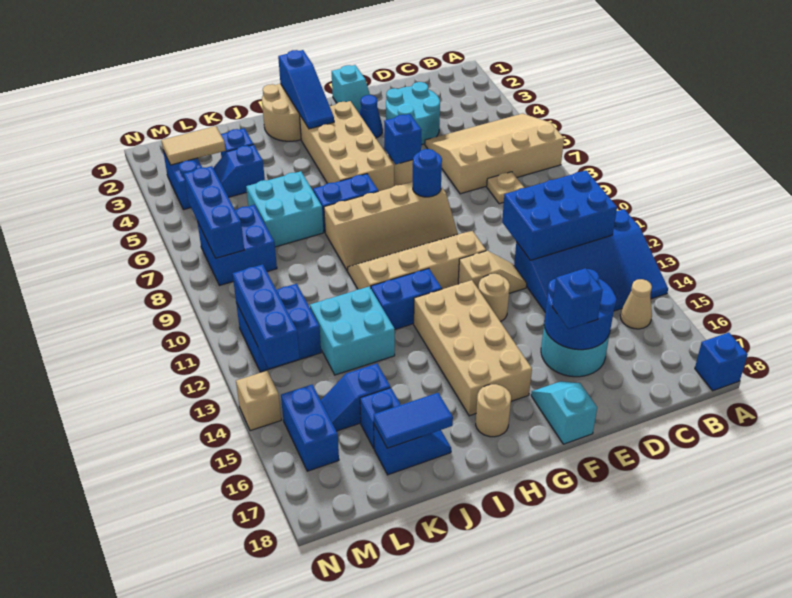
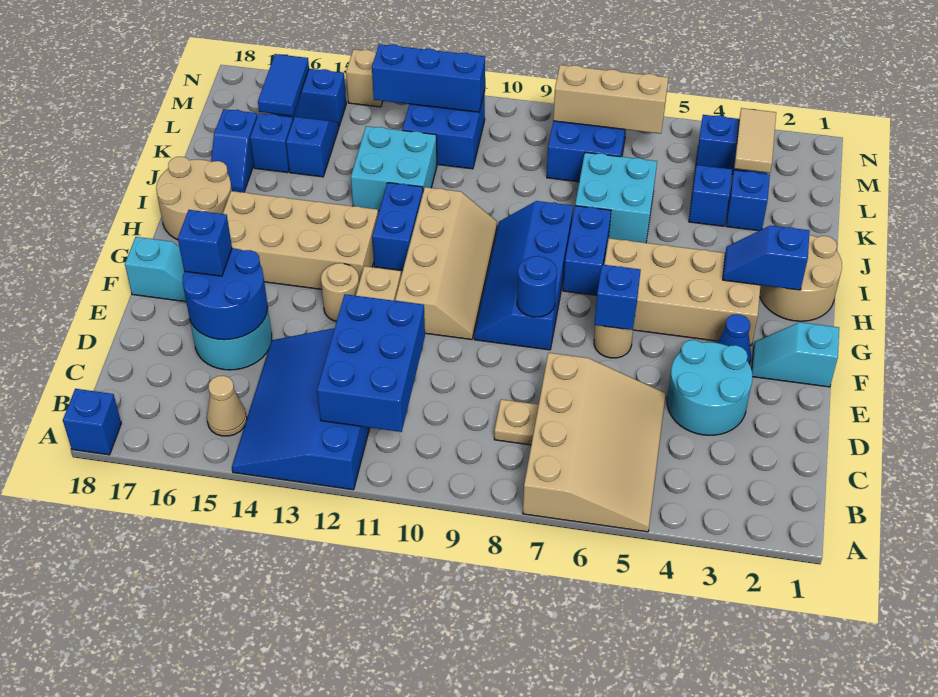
tan 2x4 slope [324,182,458,271] -> blue 2x4 slope [474,201,573,350]
blue 1x3 slope [278,50,334,129] -> blue 1x2 slope [723,225,810,290]
tan 1x1 round brick [476,384,511,437] -> tan 2x2 round brick [156,157,232,240]
blue 1x2 tile [374,393,453,448] -> blue 1x2 tile moved to [258,54,309,116]
blue 1x3 brick [184,166,244,258] -> tan 1x3 brick [553,65,668,134]

